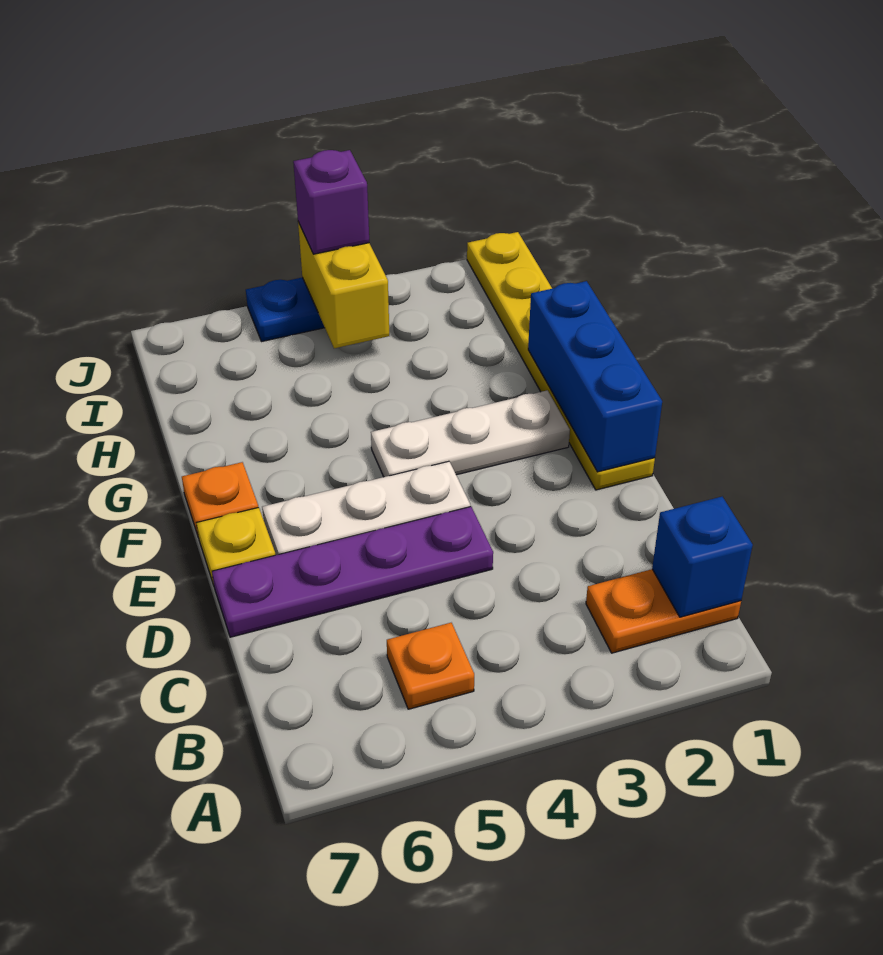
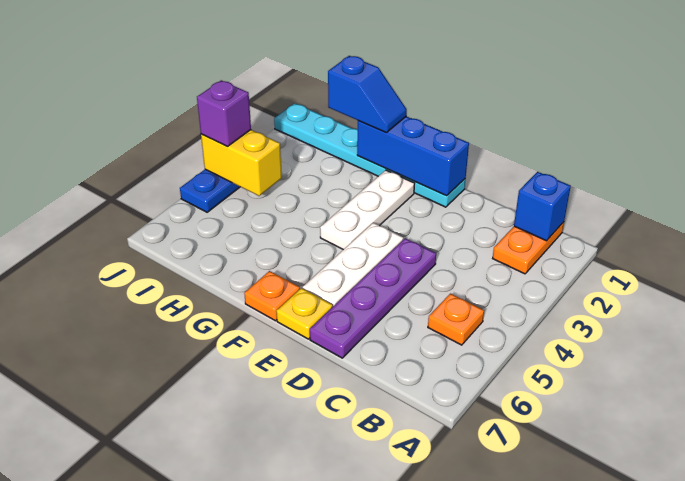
yellow 1x6 plate [467,232,655,490] -> cyan 1x6 plate [274,103,465,207]
none -> blue 1x2 slope [328,56,407,133]

